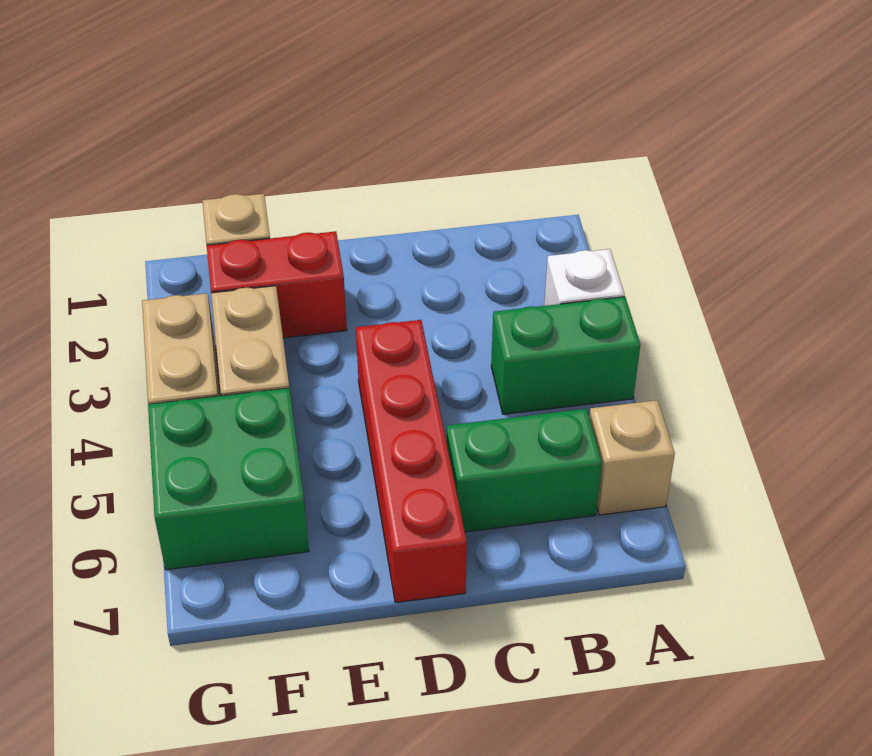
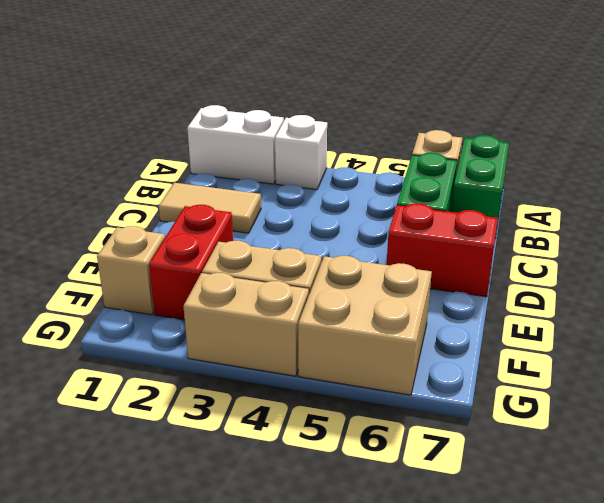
none -> white 1x2 brick [187,105,284,184]
green 1x2 brick [491,297,640,414] -> green 1x2 brick moved to [451,135,509,238]
none -> tan 1x2 tile [159,183,261,233]
red 1x4 brick [356,320,467,603] -> red 1x2 brick [387,203,498,297]
green 2x2 brick [148,388,309,570] -> tan 2x2 brick [298,256,432,395]

